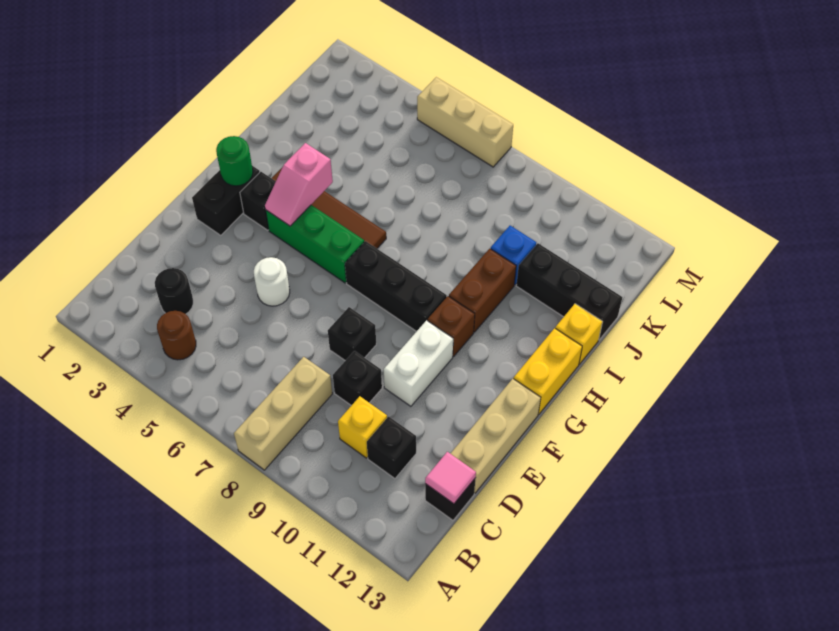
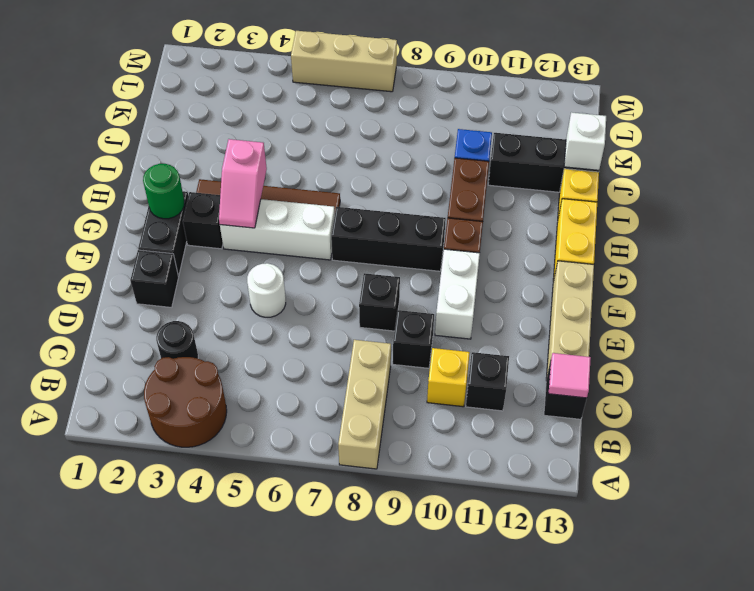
brown 1x1 round brick [157,311,196,360] -> brown 2x2 round brick [144,357,227,447]
none -> black 1x1 brick [130,250,179,307]
green 1x3 brick [266,205,364,283] -> white 1x3 brick [220,199,335,260]
none -> white 1x1 brick [564,112,606,170]

